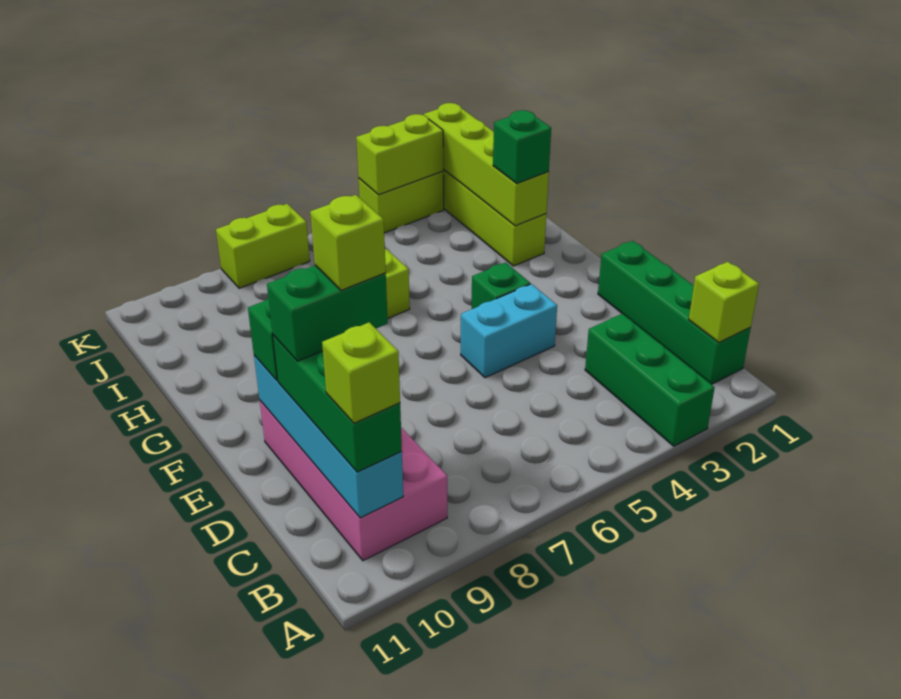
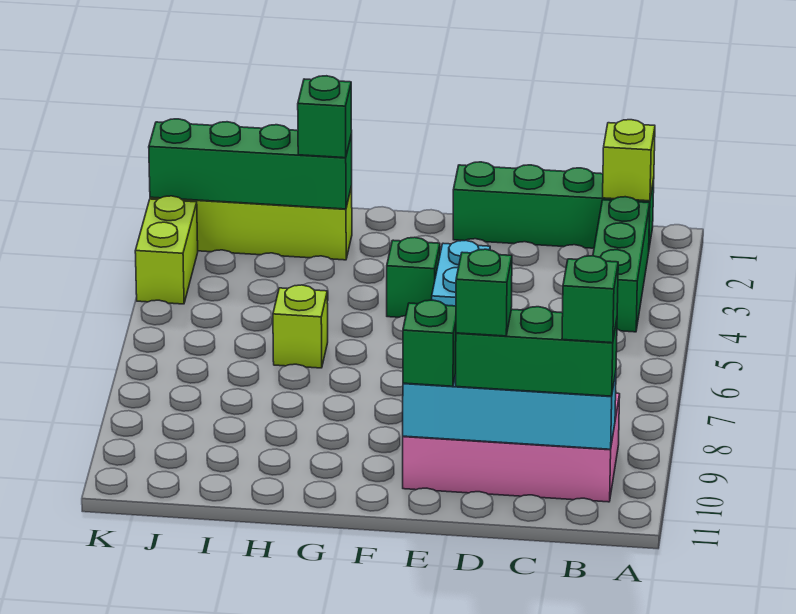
green 1x3 brick [585,314,715,446] -> green 1x3 brick turned to [593,197,650,332]
lime 1x1 brick [322,322,400,423] -> green 1x1 brick [562,256,618,343]
green 1x2 brick [267,265,388,361] -> green 1x1 brick [456,249,512,336]
lime 1x1 brick [310,195,386,290] -> none
lime 1x4 brick [424,103,549,226] -> green 1x4 brick [149,119,352,209]
lime 1x2 brick [356,114,443,195] -> none
lime 1x2 brick [216,204,310,288] -> none

